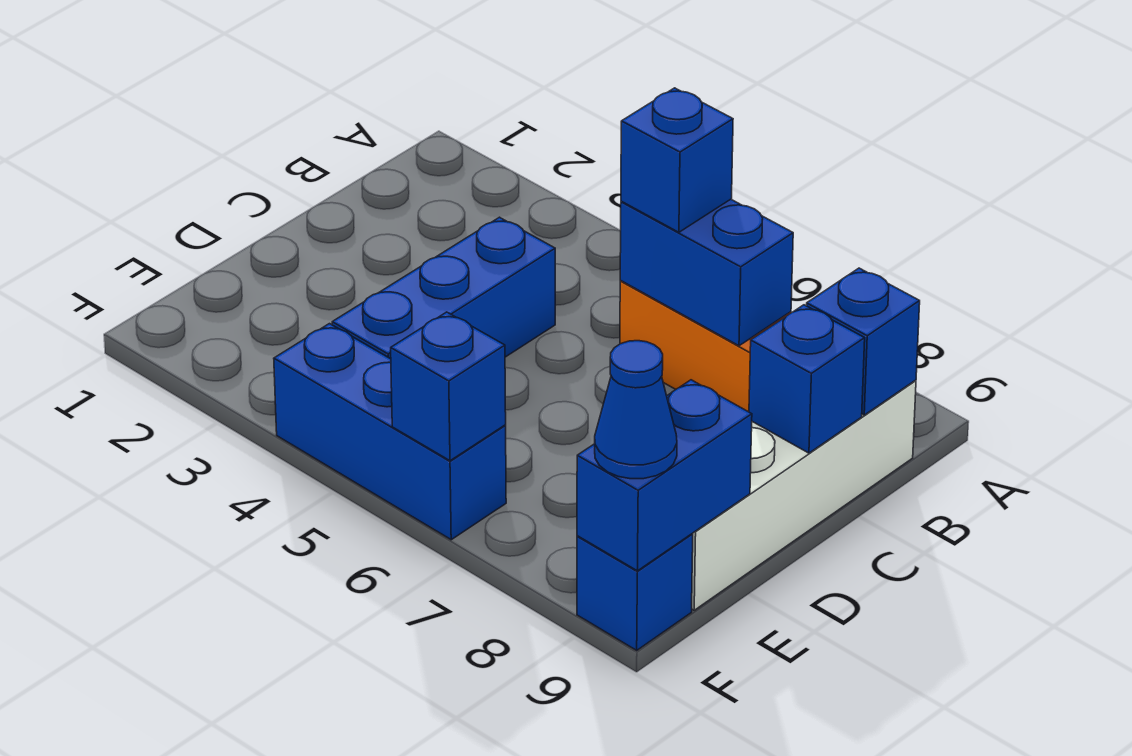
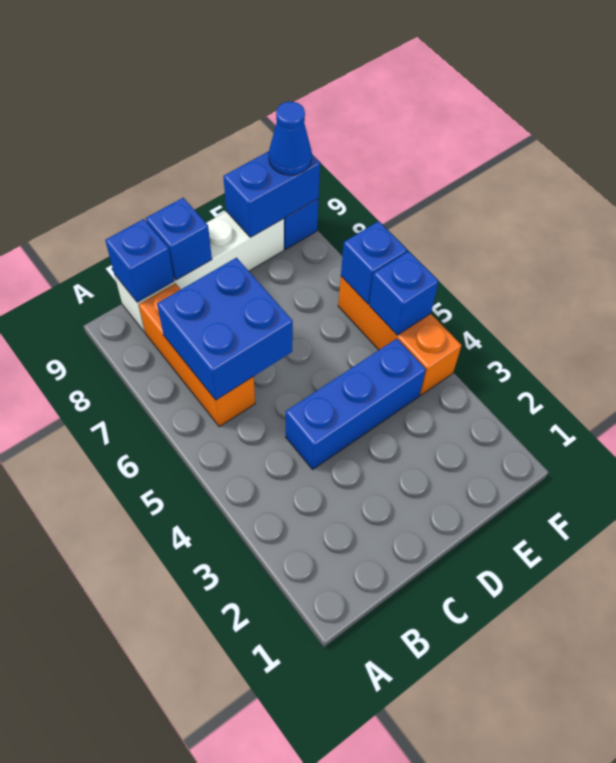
blue 1x2 brick [620,199,793,346] -> blue 2x2 brick [157,258,293,400]
blue 1x1 brick [621,88,733,232] -> blue 1x1 brick moved to [369,251,439,335]
blue 1x3 brick [274,324,506,540] -> orange 1x3 brick [338,276,461,395]

